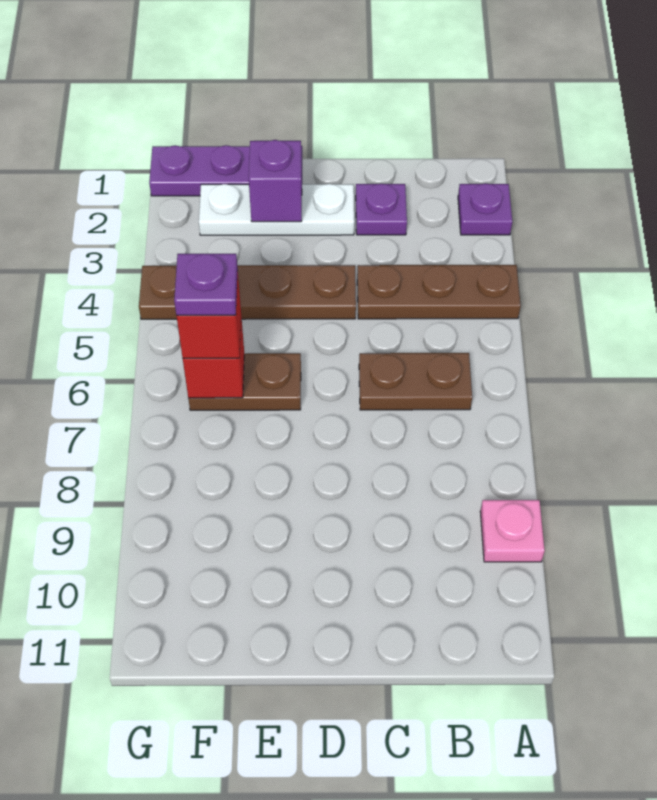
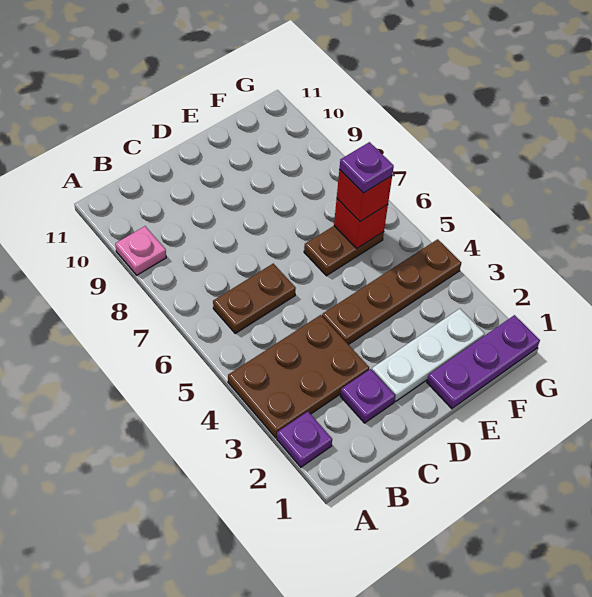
brown 1x3 plate [357,265,521,319] -> brown 2x3 plate [228,315,369,438]
purple 1x1 brick [249,140,302,222] -> none

